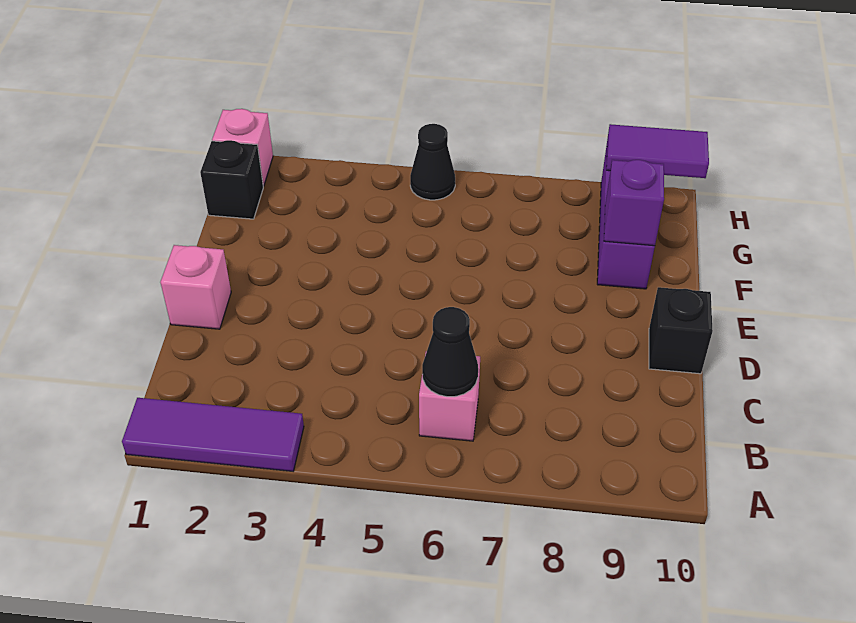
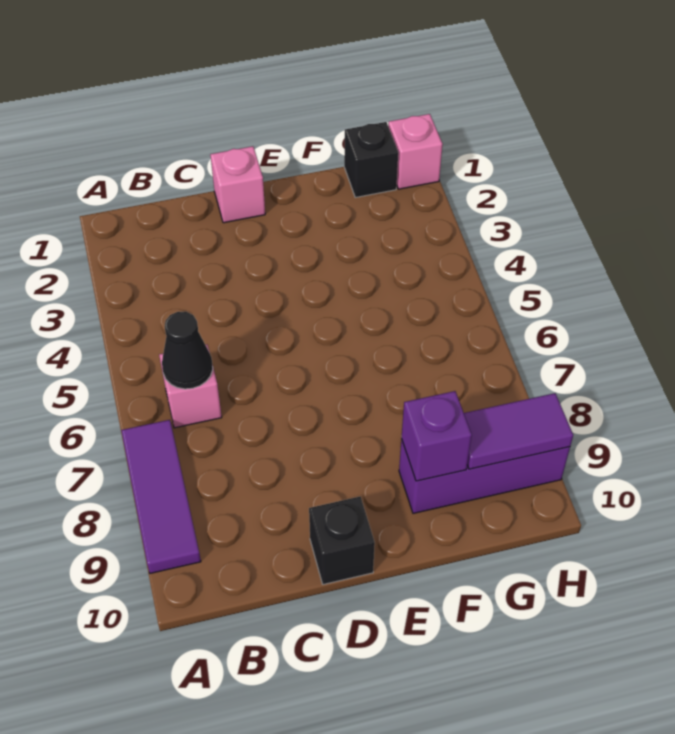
purple 1x3 tile [122,398,304,471] -> purple 1x3 tile moved to [121,420,201,573]
black 1x1 cone [410,124,455,200] -> none
purple 1x2 tile [606,124,709,178] -> purple 1x2 tile turned to [464,393,573,469]

